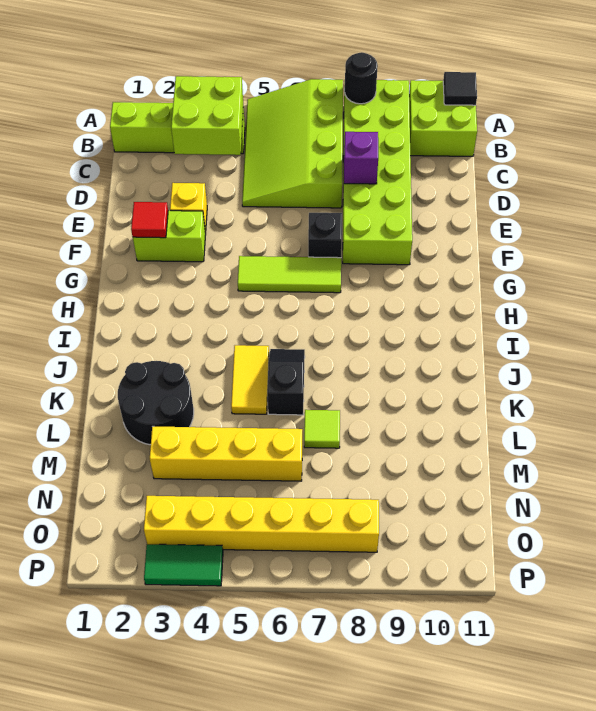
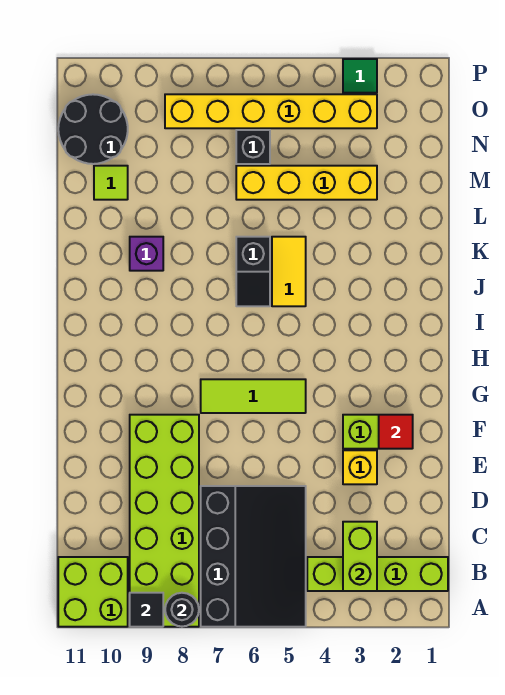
lime 3x4 slope [242,79,343,208] -> black 3x4 slope [201,486,306,627]
black 1x1 tile [443,72,477,105] -> black 1x1 tile moved to [130,593,163,627]
lime 2x2 brick [171,76,243,155] -> lime 1x2 brick [343,522,377,591]
purple 1x1 brick [344,132,378,184] -> purple 1x1 brick moved to [130,237,163,271]
black 1x1 brick [308,213,342,258] -> black 1x1 brick moved to [236,130,270,164]
black 2x2 round brick [118,361,194,445] -> black 2x2 round brick moved to [58,94,128,164]
lime 1x1 tile [304,410,340,448] -> lime 1x1 tile moved to [94,166,128,200]
green 1x2 tile [144,544,223,586] -> green 1x1 tile [343,59,377,93]

